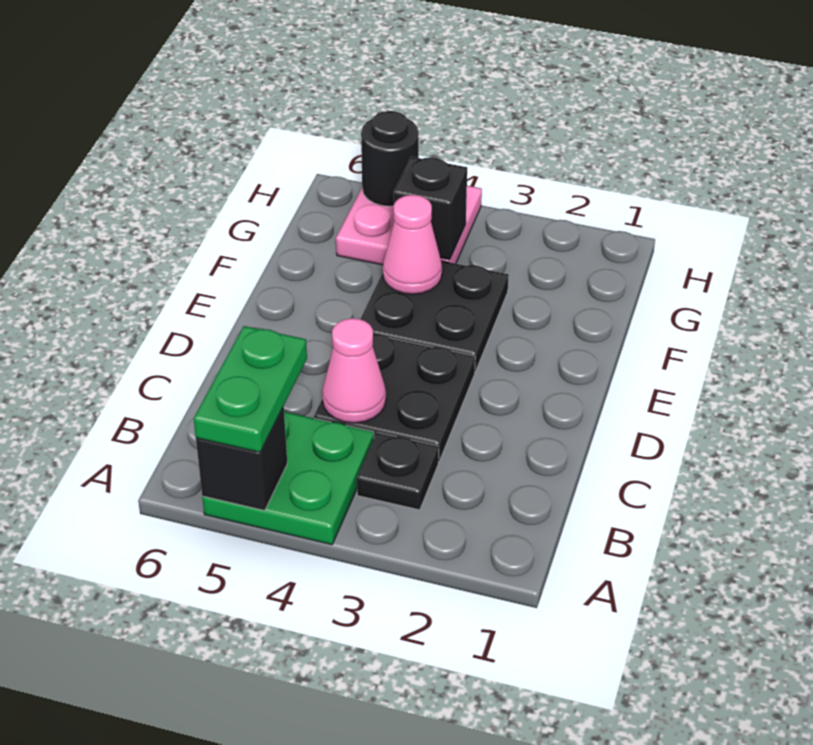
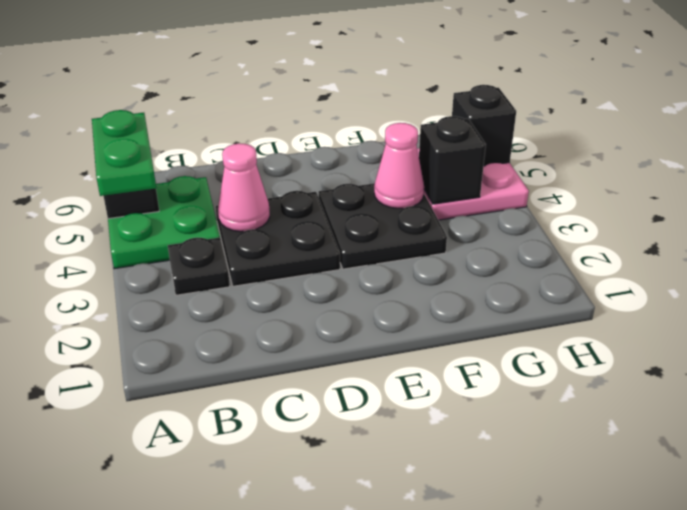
green 1x2 plate [194,326,307,452] -> green 1x2 plate turned to [92,110,156,196]
black 1x1 round brick [361,111,419,206] -> black 1x1 brick [452,85,516,166]

